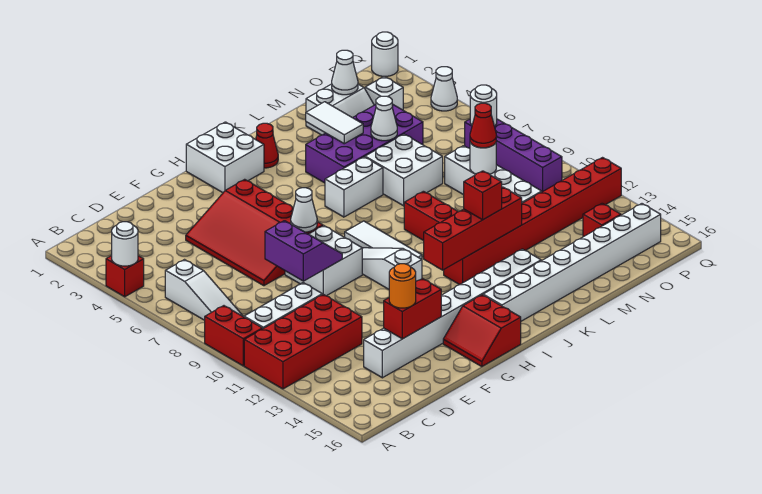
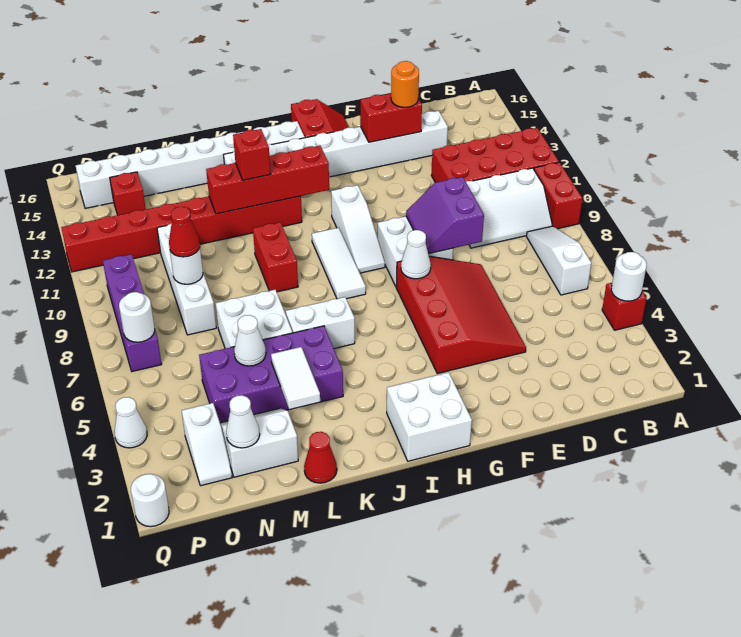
red 1x1 cone [256,123,278,168] -> red 1x1 cone moved to [304,432,337,483]

